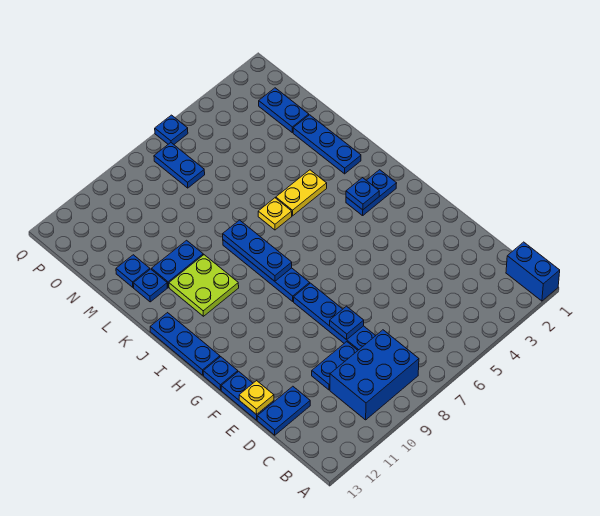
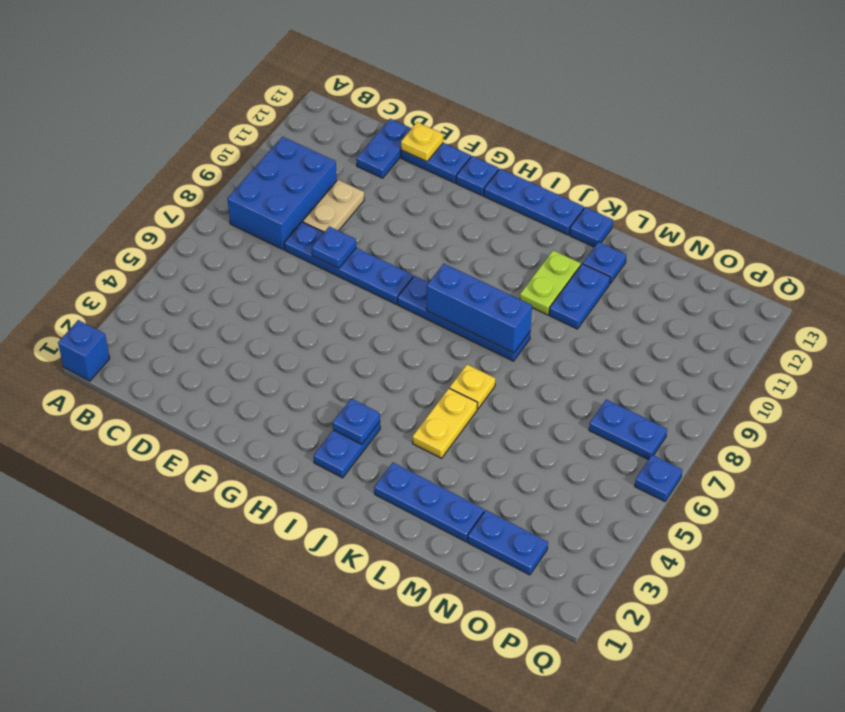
blue 1x2 brick [506,242,560,301] -> blue 1x1 brick [58,320,110,381]
blue 1x2 plate [312,342,358,390] -> tan 1x2 plate [303,180,364,232]
blue 1x3 plate [223,220,292,281] -> blue 1x3 brick [427,264,532,353]
lime 2x2 plate [169,255,239,316] -> lime 1x2 plate [520,250,581,315]
blue 1x1 plate [116,255,150,287] -> blue 1x1 plate moved to [569,207,613,247]

